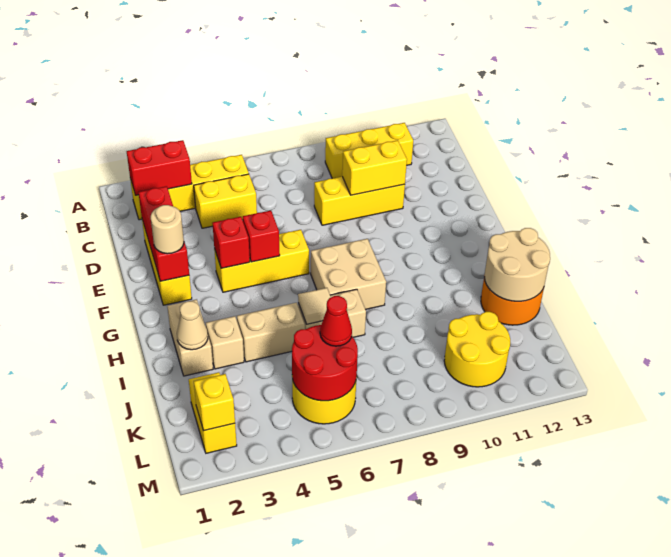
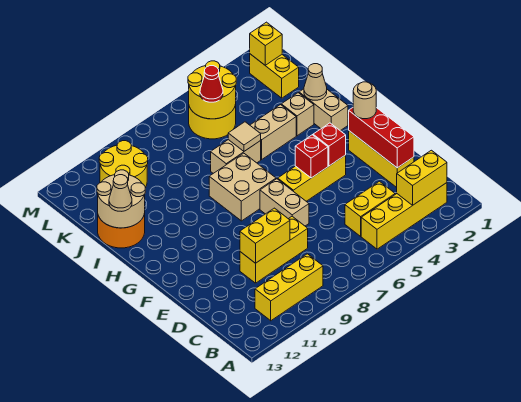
red 1x2 brick [127,140,192,195] -> yellow 1x2 brick [397,150,447,205]
none -> tan 1x2 brick [260,179,309,226]
none -> tan 1x1 cone [109,175,132,211]
red 2x2 round brick [292,325,358,401] -> yellow 2x2 round brick [188,61,236,119]

